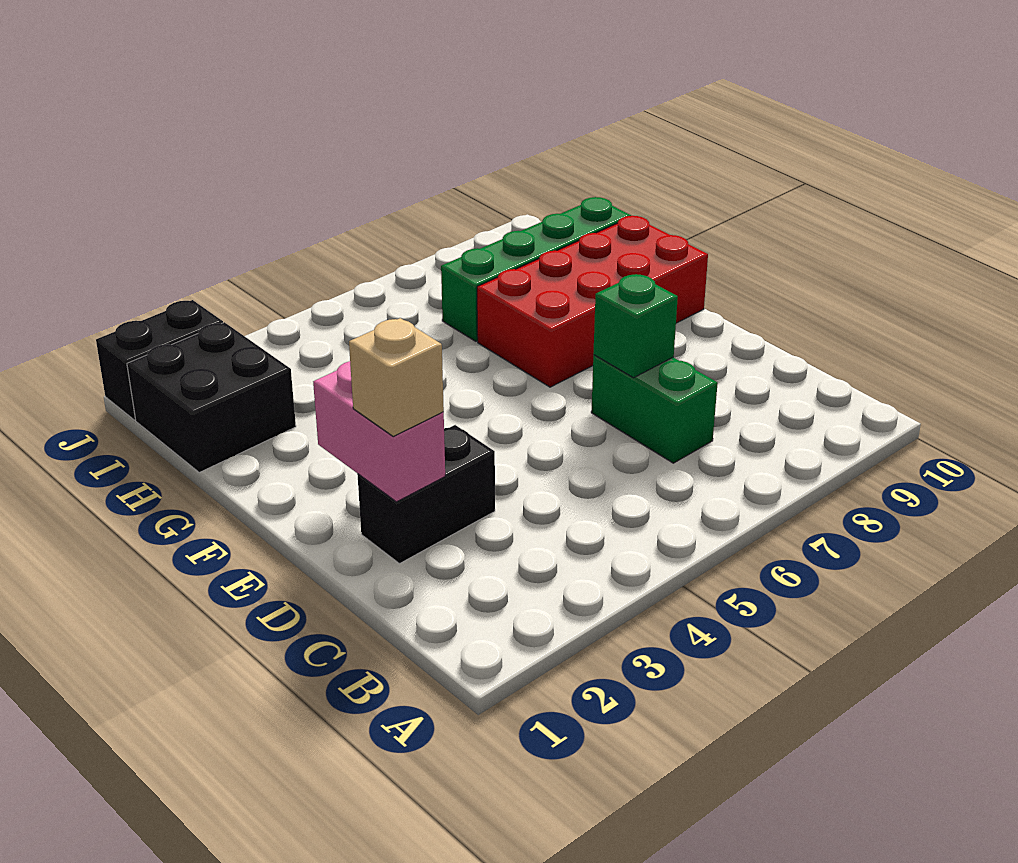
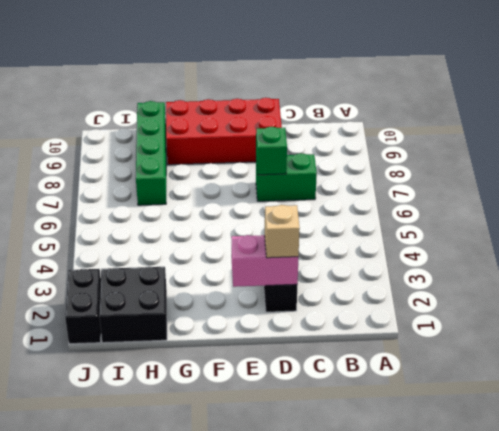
red 2x4 brick [477,216,708,387] -> red 2x4 brick turned to [166,98,282,165]

